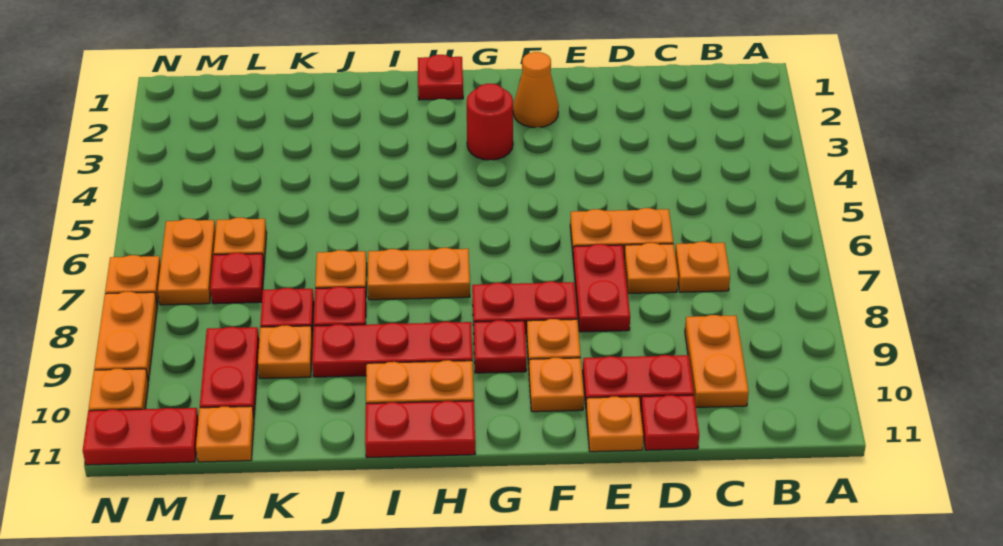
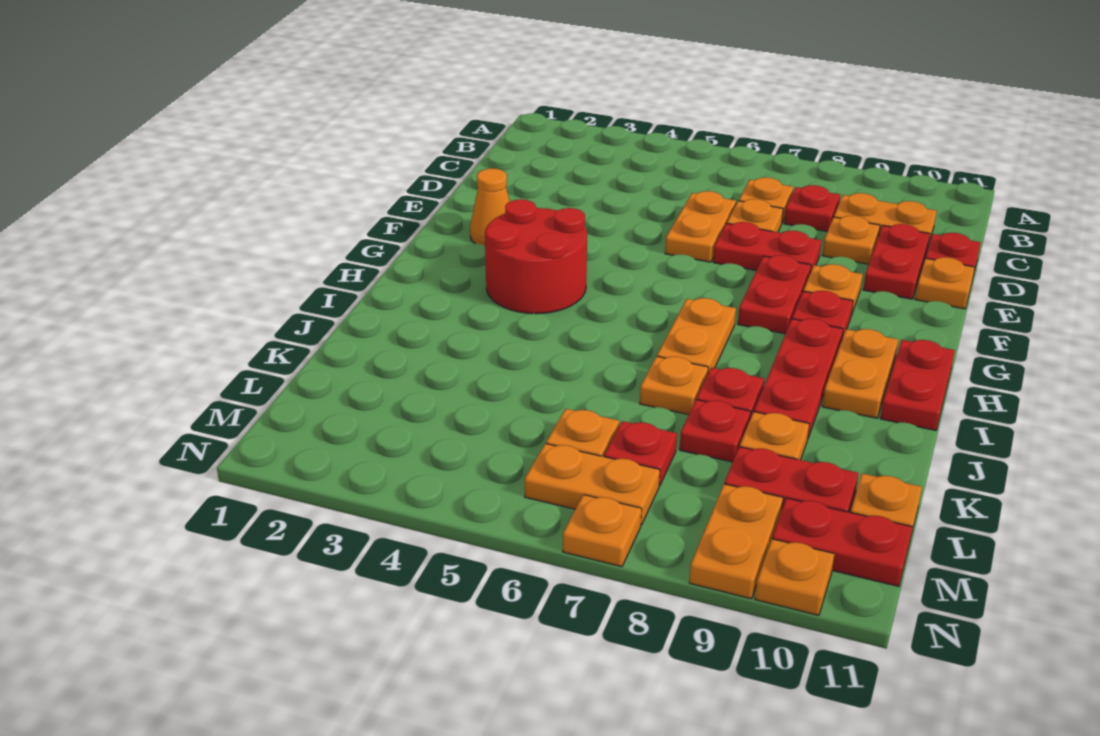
orange 1x1 plate [529,358,584,412] -> orange 1x1 plate moved to [822,216,880,264]
red 1x1 round brick [467,84,513,160] -> red 2x2 round brick [485,199,587,314]
red 1x1 plate [418,55,463,100] -> red 1x1 plate moved to [784,185,840,232]
red 1x2 plate [83,408,198,465] -> red 1x2 plate turned to [772,498,912,586]
orange 1x2 plate [94,292,157,381] -> orange 1x2 plate turned to [689,484,783,599]

